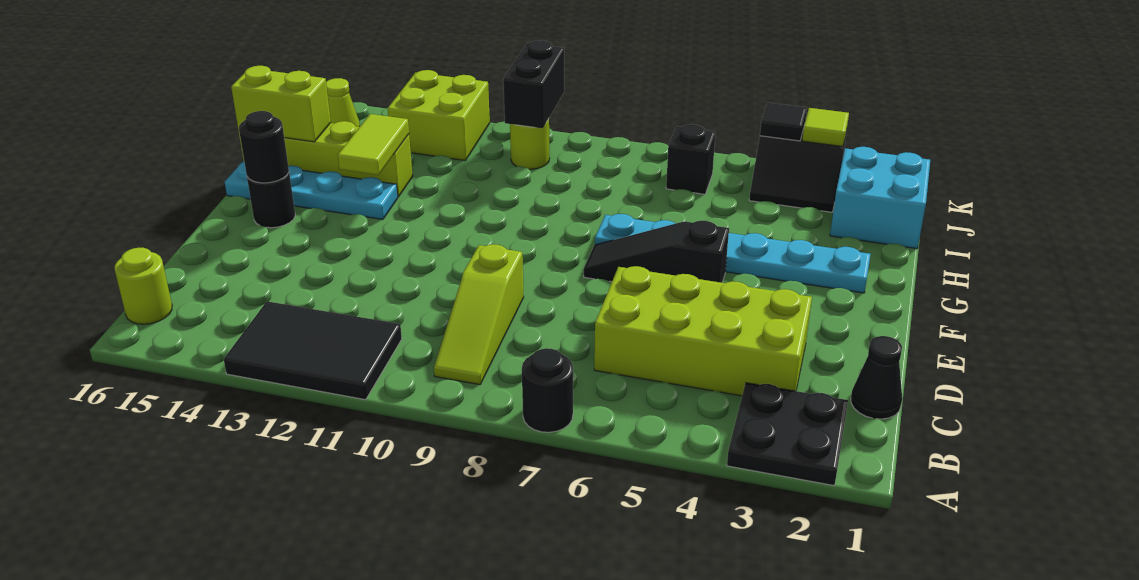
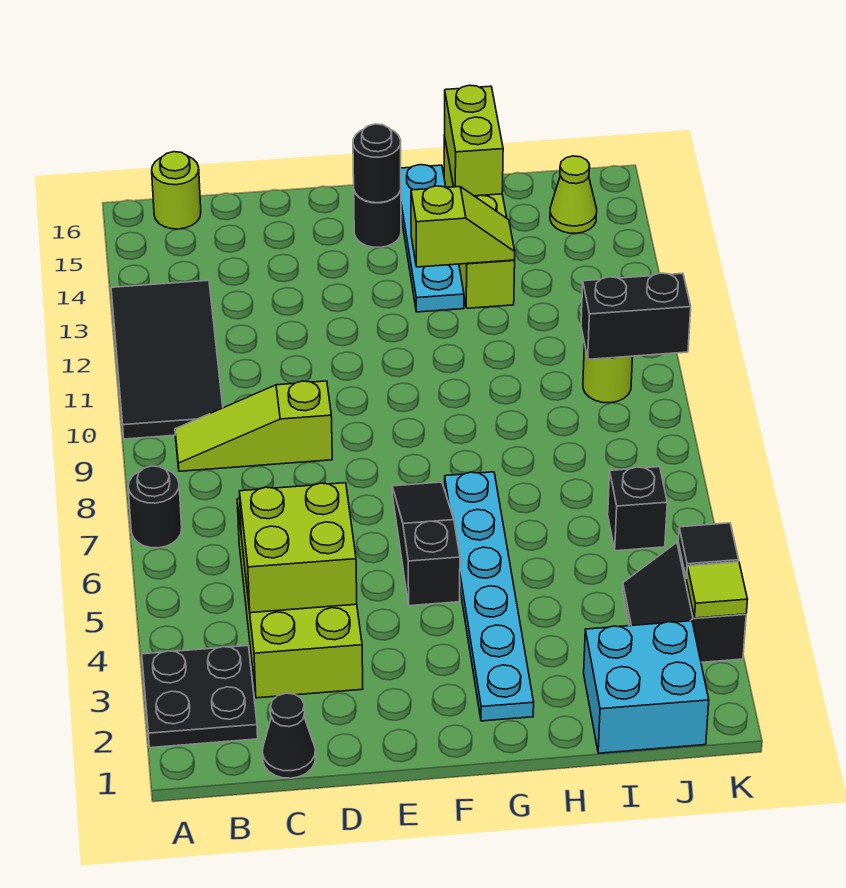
black 2x3 tile [224,301,402,400] -> black 2x4 tile [111,280,223,439]
lime 1x2 tile [338,114,409,175] -> lime 1x2 slope [411,186,515,267]
lime 2x2 brick [388,70,490,161] -> lime 2x2 brick moved to [240,483,357,613]

